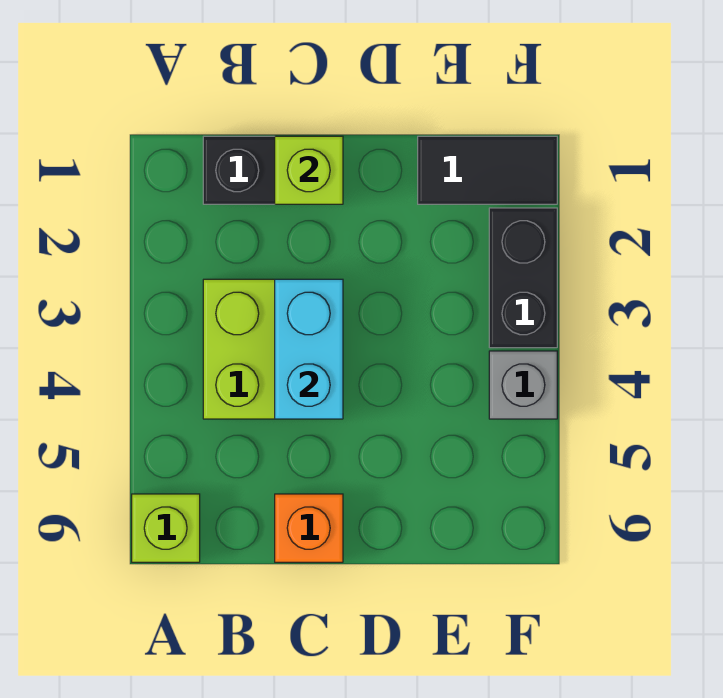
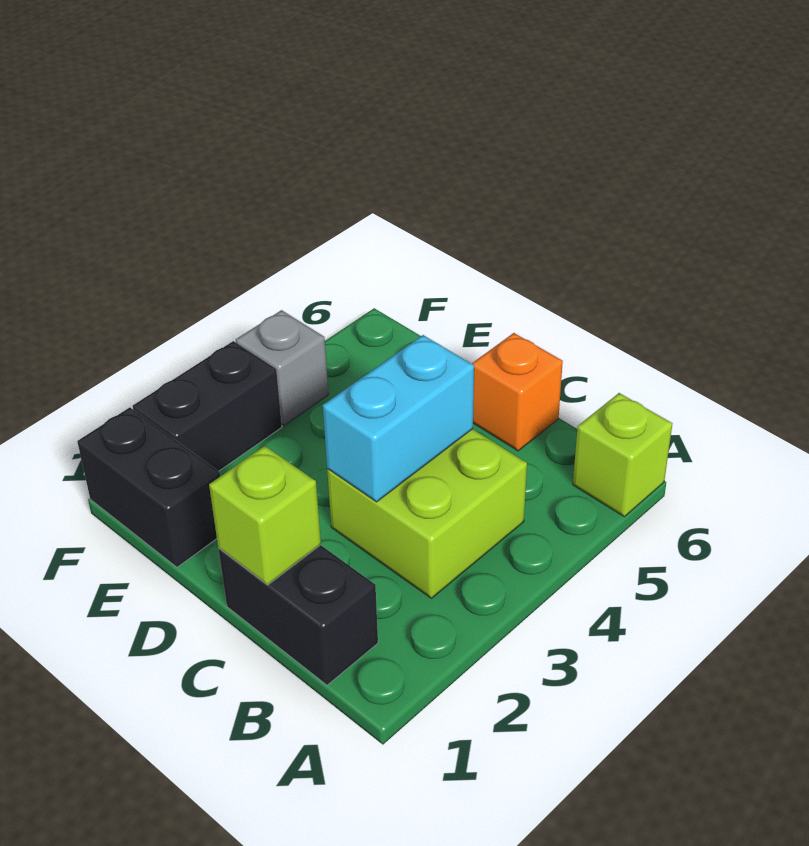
black 1x2 tile [418,136,557,204] -> black 1x2 brick [77,407,220,567]

